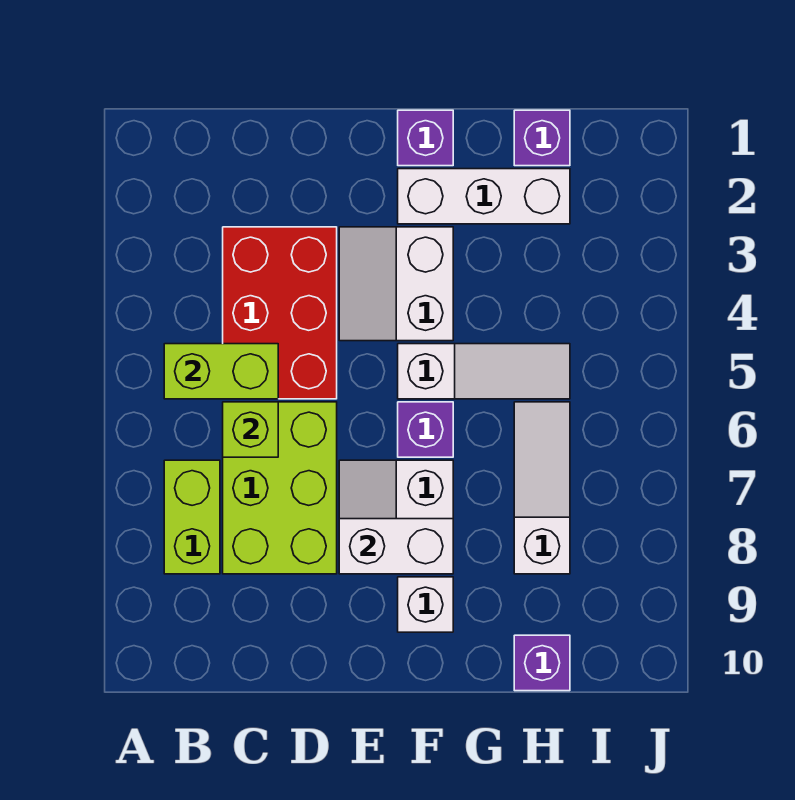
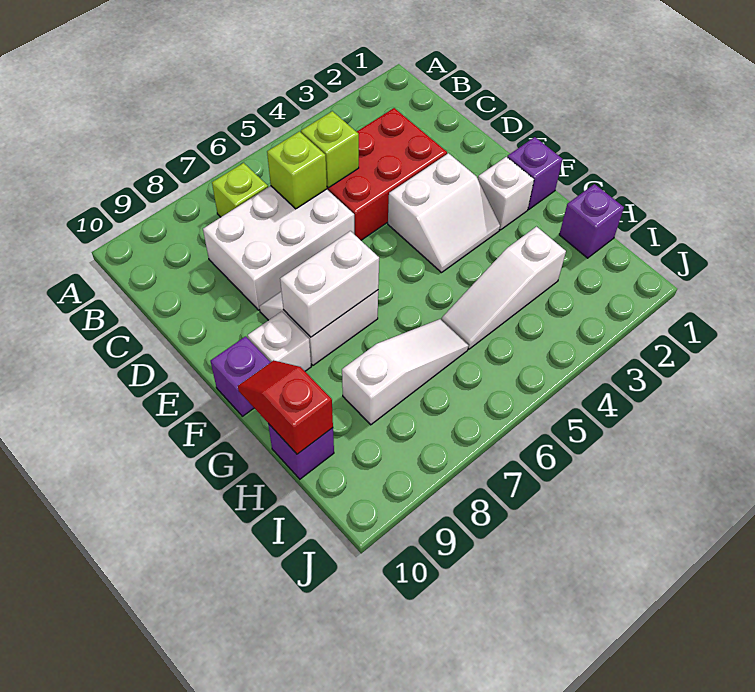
lime 1x2 brick [164,344,278,399] -> lime 1x1 brick [301,111,359,188]
lime 1x2 brick [164,460,220,574] -> lime 1x1 brick [212,163,268,217]
lime 2x3 brick [223,402,337,574] -> white 2x3 brick [203,186,354,310]
white 2x2 slope [339,227,453,341] -> white 2x2 slope turned to [388,153,500,272]
white 1x2 brick [339,519,453,574] -> white 1x2 brick turned to [280,231,379,337]
white 1x3 brick [398,169,570,224] -> white 1x1 brick [478,157,534,230]
white 1x3 slope [398,344,570,399] -> white 1x3 slope turned to [441,227,566,349]
purple 1x1 brick [398,402,453,457] -> purple 1x1 brick moved to [210,336,271,416]
none -> red 1x2 slope [238,360,333,454]

